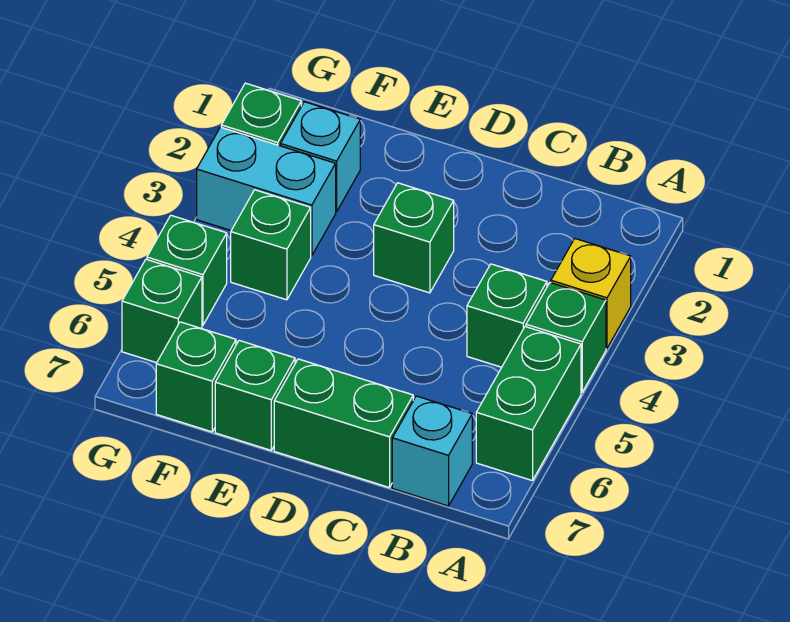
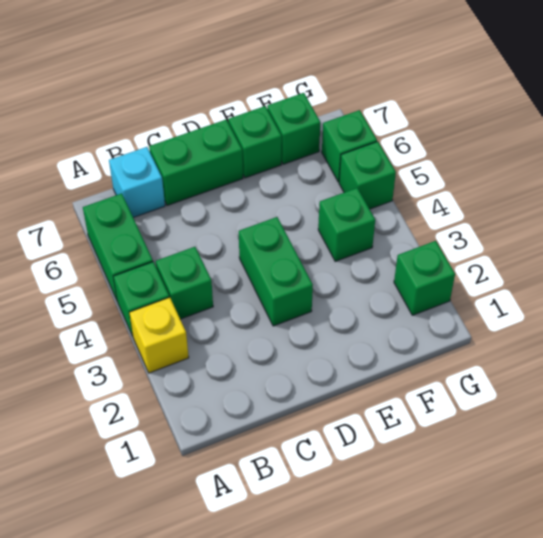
green 1x1 brick [374,183,454,293] -> green 1x2 brick [239,217,313,326]
cyan 1x1 brick [281,102,360,212] -> none
cyan 1x2 brick [197,127,336,256] -> none

